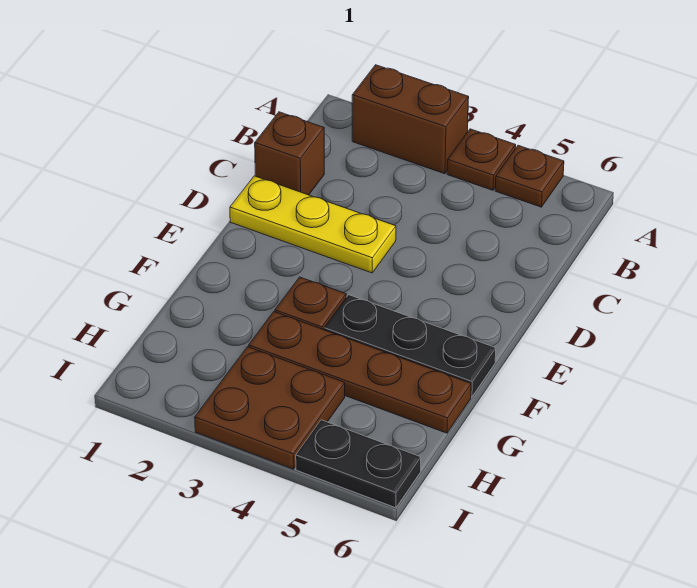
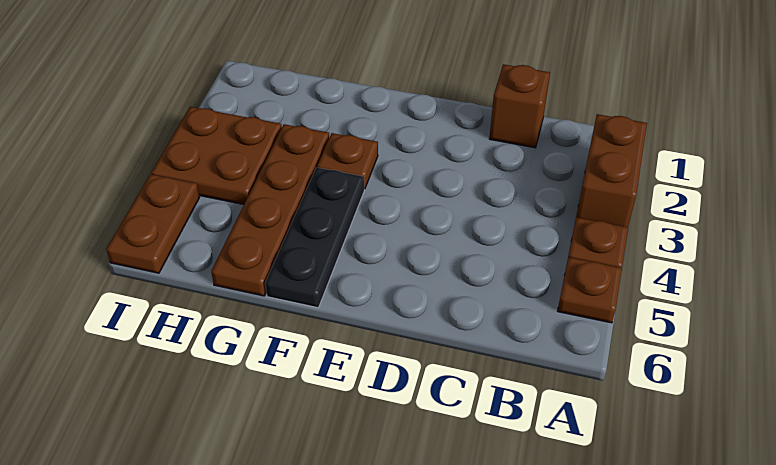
yellow 1x3 plate [230,176,396,273] -> none
black 1x2 plate [296,420,421,508] -> brown 1x2 plate [106,174,200,273]

